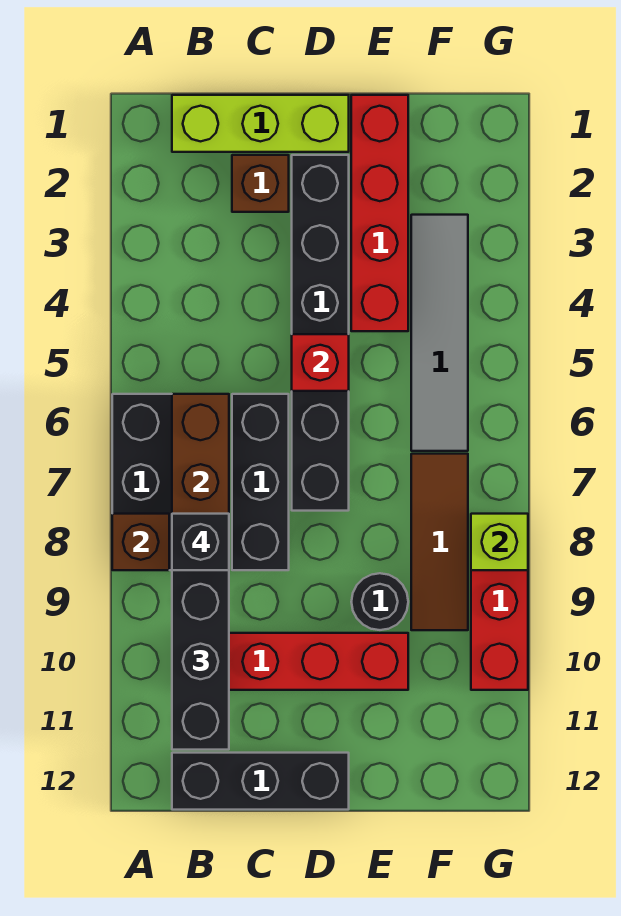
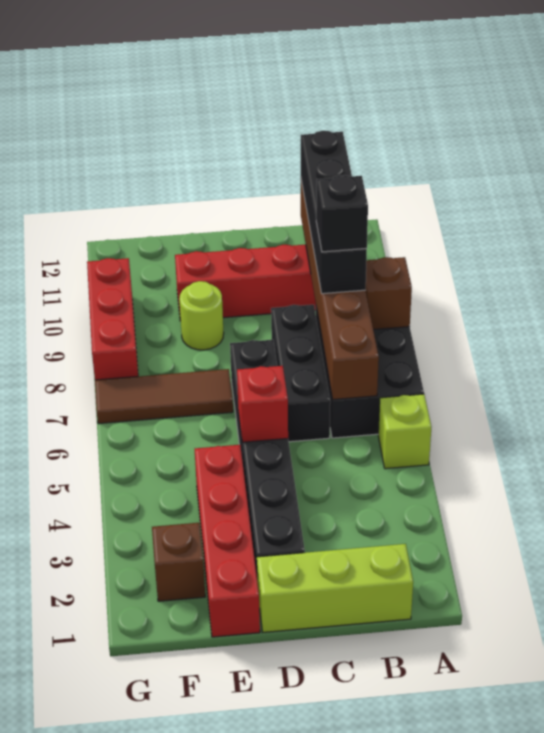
black 1x3 brick [172,753,349,810] -> none
brown 1x1 brick [232,155,289,212] -> brown 1x1 brick moved to [152,523,205,601]
black 1x1 round brick [351,573,408,630] -> lime 1x1 round brick [179,281,224,350]
grey 1x4 tile [411,215,468,451] -> none
brown 1x3 tile [411,454,468,630] -> brown 1x3 tile turned to [95,369,233,424]
lime 1x1 brick [471,514,528,570] -> lime 1x1 brick moved to [378,394,431,469]

